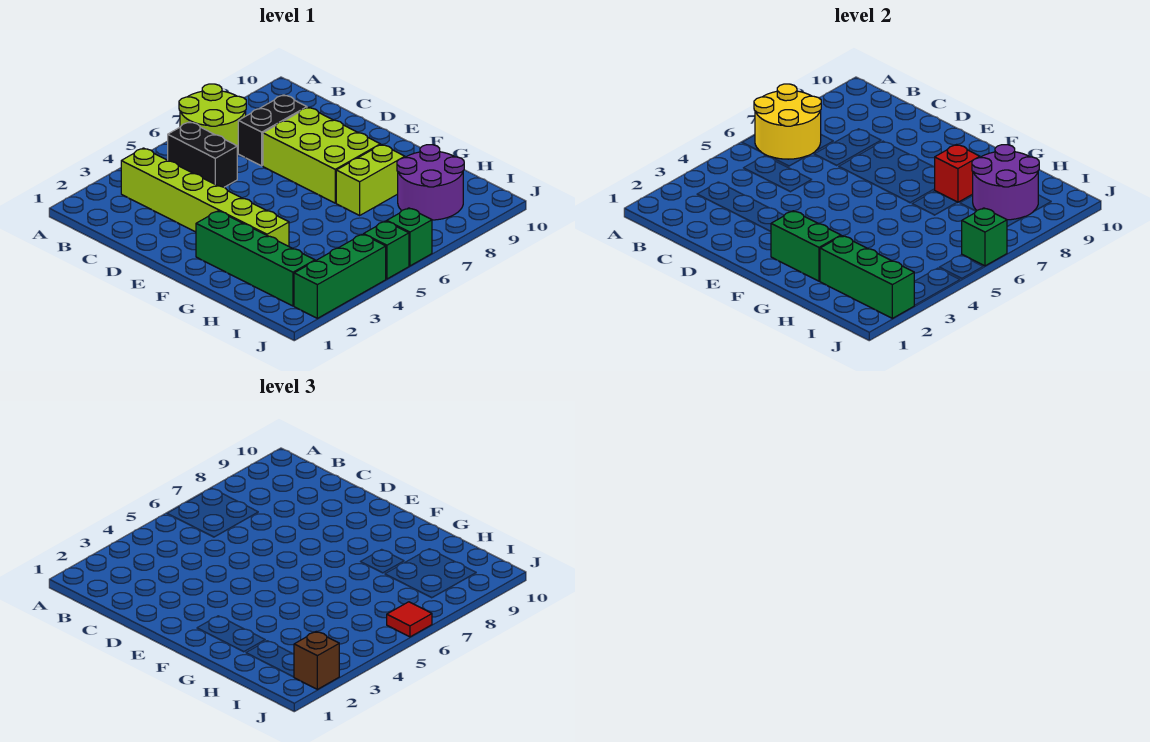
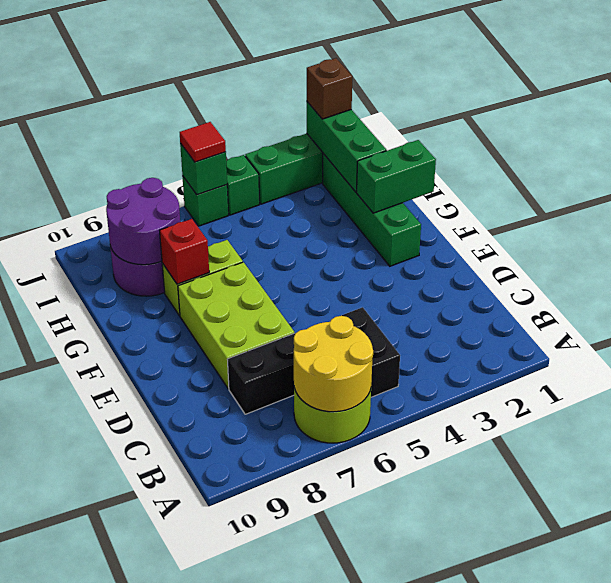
lime 1x6 brick [121,148,289,246] -> none
green 1x2 brick [771,211,841,281] -> green 1x2 brick turned to [357,140,436,213]

